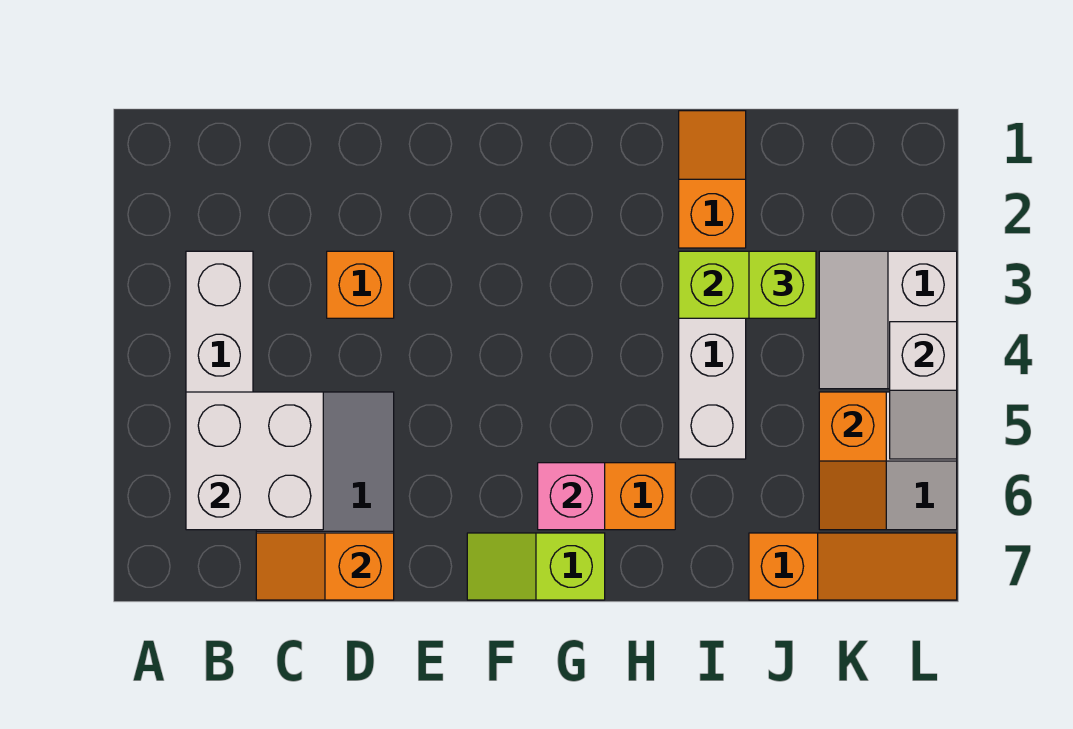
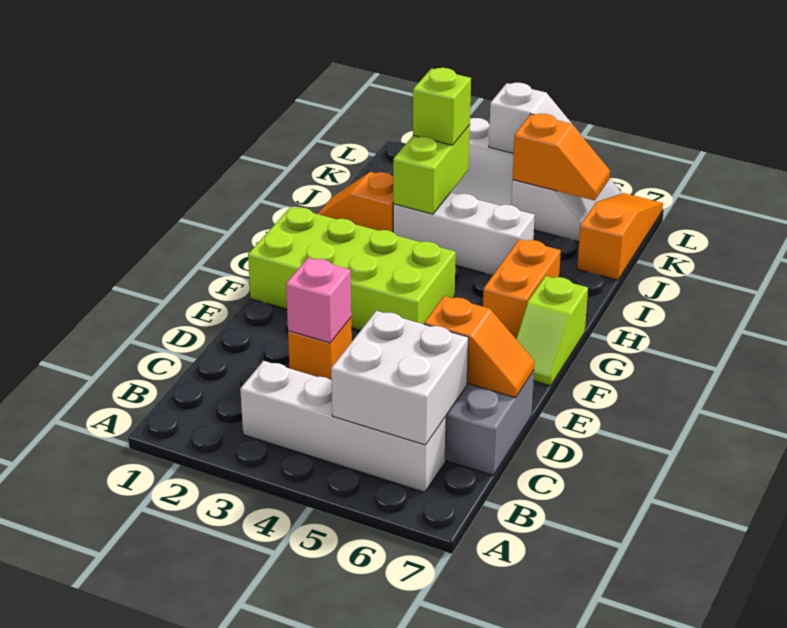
orange 1x2 slope [256,533,394,600] -> orange 1x2 slope turned to [424,296,534,398]
none -> lime 2x4 brick [248,207,456,331]
pink 1x1 brick [538,463,605,530] -> pink 1x1 brick moved to [286,258,351,343]

